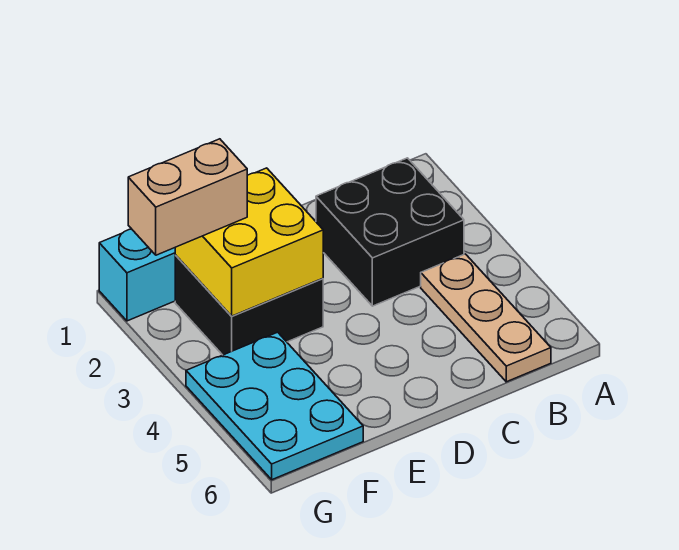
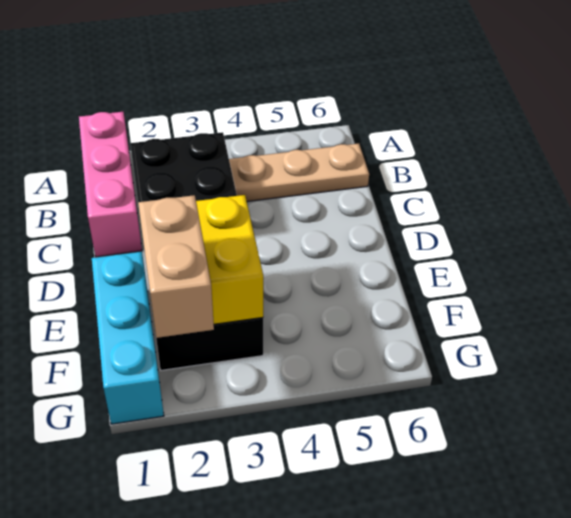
none -> pink 1x3 brick [79,112,142,257]
cyan 2x3 plate [186,332,363,480] -> none

